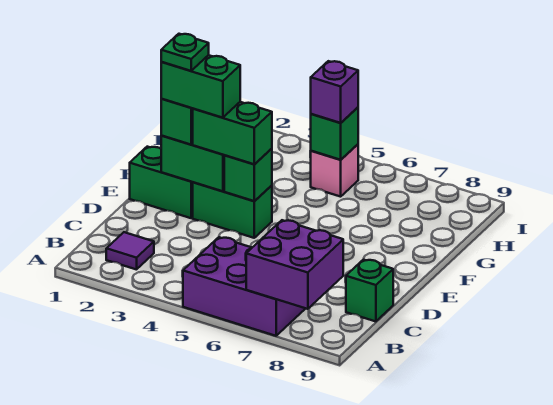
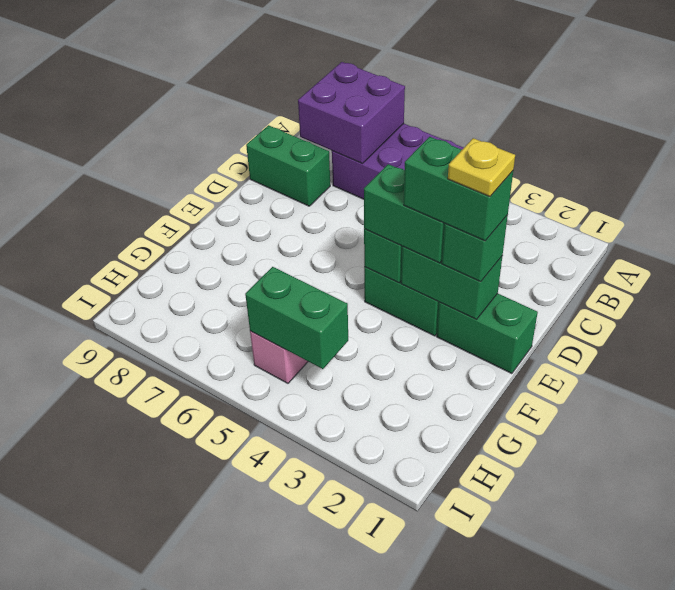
purple 1x1 tile [106,232,154,270] -> none
green 1x1 brick [346,260,393,321] -> green 1x2 brick [246,125,330,206]
green 1x1 plate [161,34,209,71] -> yellow 1x1 plate [448,138,515,197]
green 1x1 brick [311,107,358,160] -> green 1x2 brick [245,267,348,369]
purple 1x1 brick [311,61,358,123] -> none

